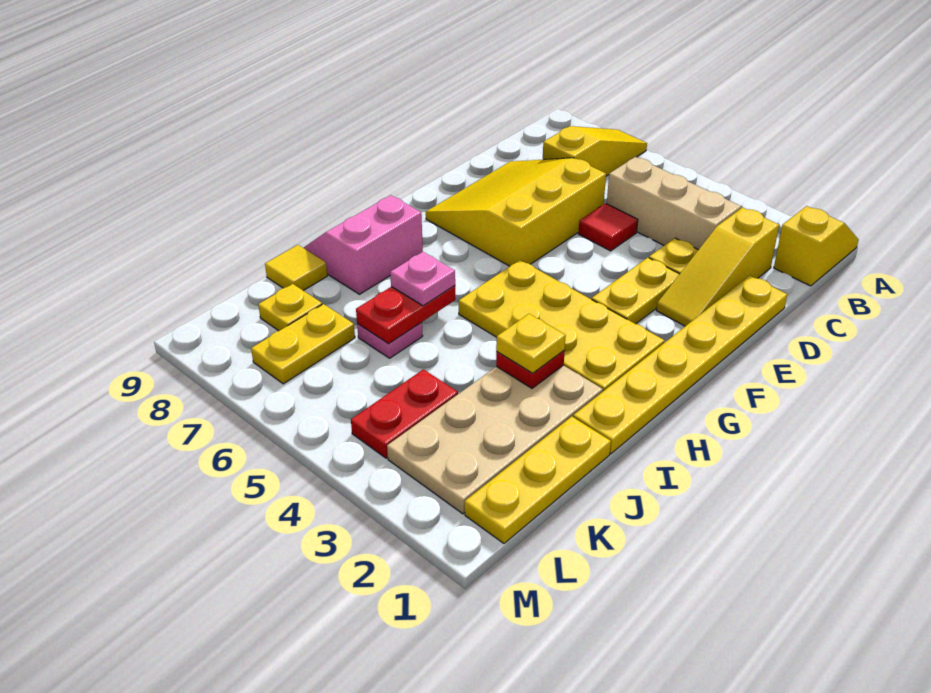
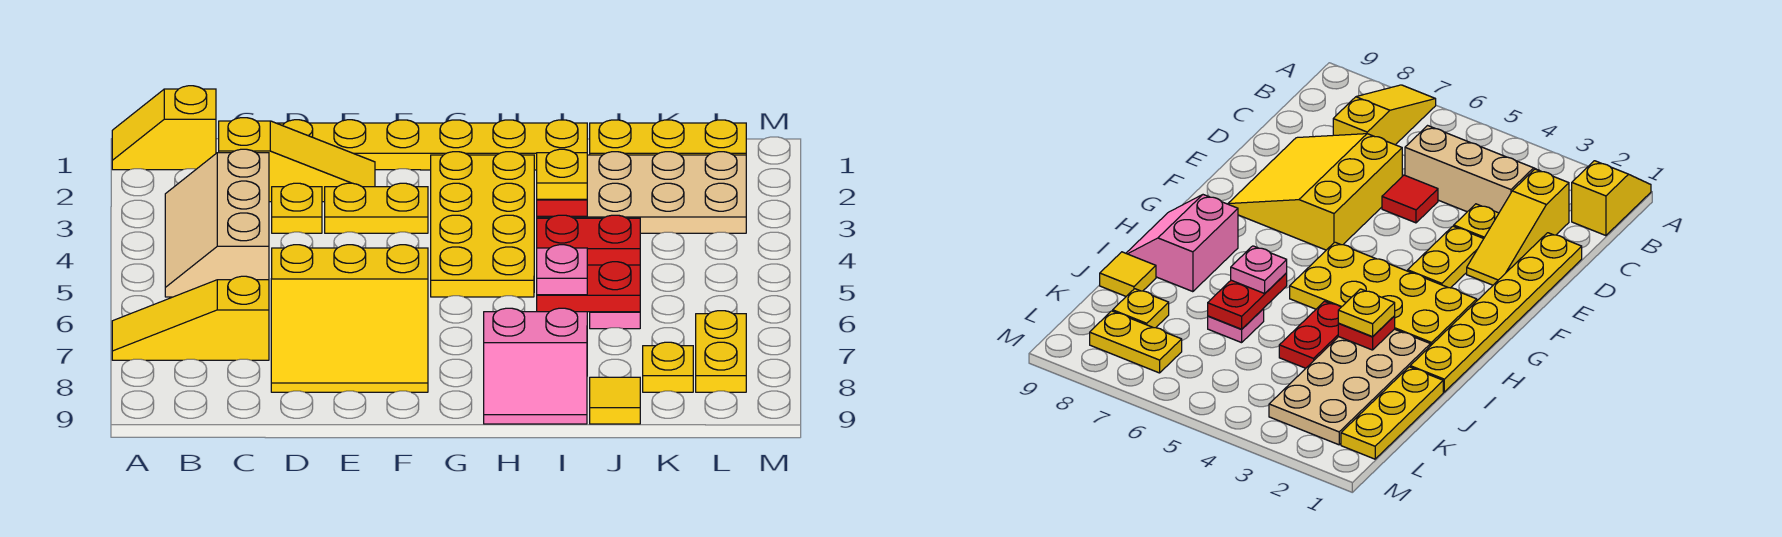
red 1x2 plate [351,369,458,458] -> red 1x2 plate moved to [537,215,640,265]
yellow 1x2 plate [251,304,355,384] -> yellow 1x2 plate turned to [696,311,746,392]

